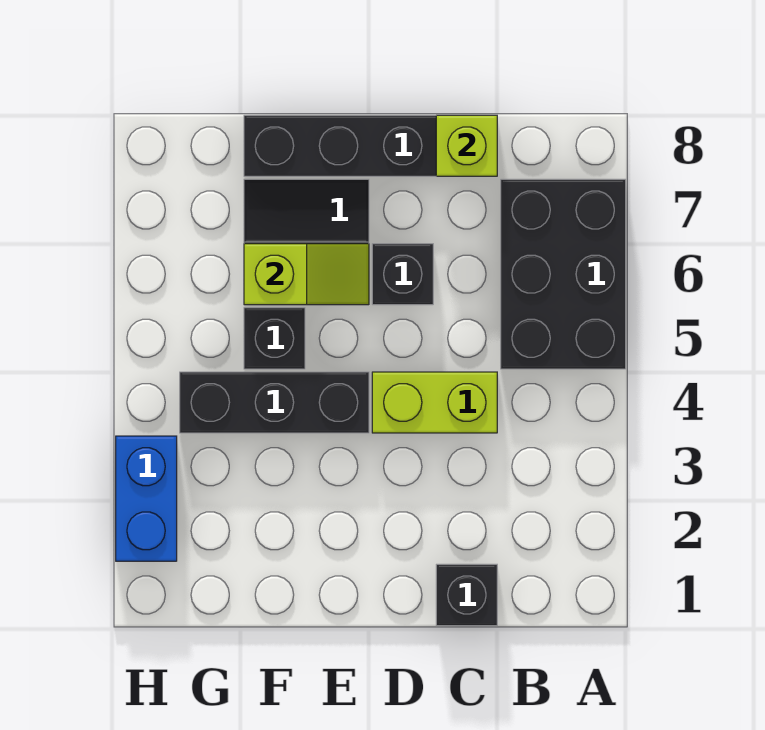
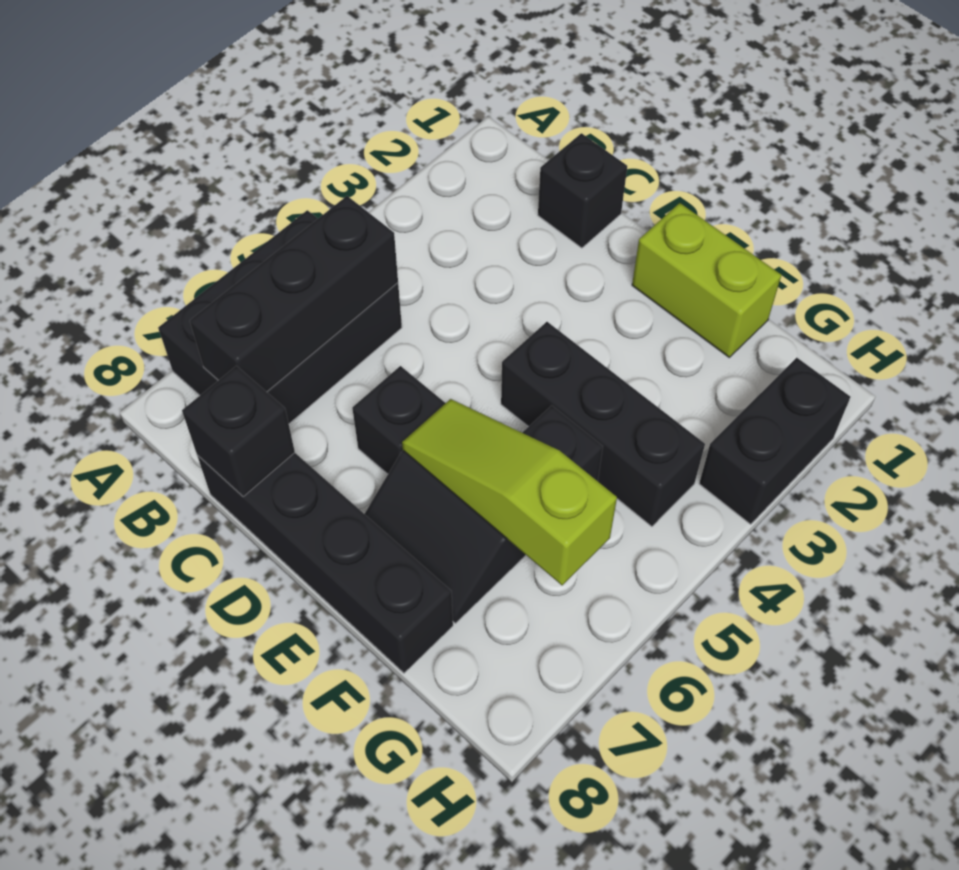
none -> black 1x3 brick [190,196,398,392]
lime 1x2 brick [372,372,497,433] -> lime 1x2 brick moved to [632,203,781,357]
lime 1x1 brick [436,115,497,176] -> black 1x1 brick [182,366,295,497]
lime 1x2 slope [244,244,369,305] -> lime 1x3 slope [402,399,617,585]
blue 1x2 brick [116,436,177,561] -> black 1x2 brick [699,358,850,524]

